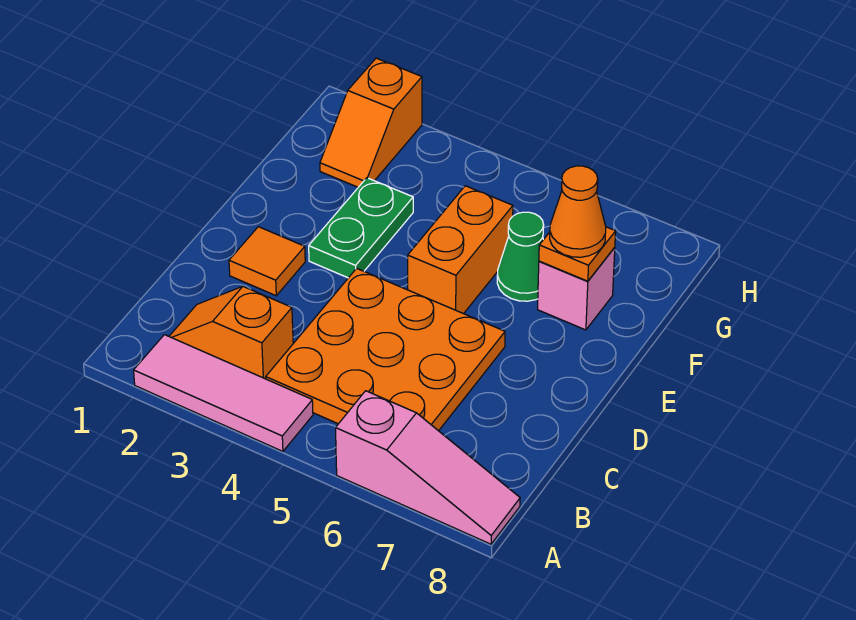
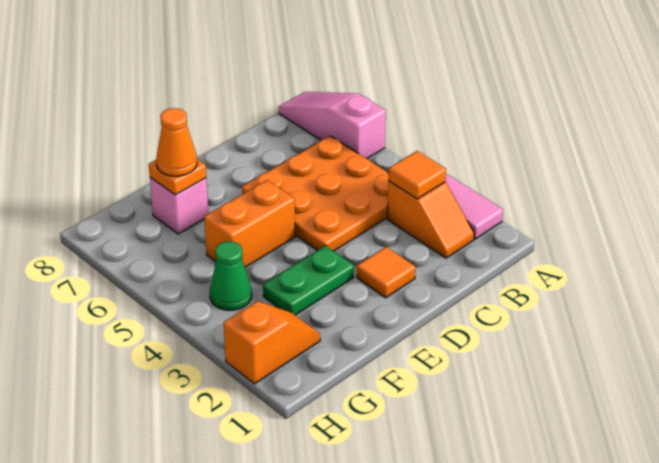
none -> orange 1x1 tile [388,151,446,199]
green 1x1 cone [497,212,544,301] -> green 1x1 cone moved to [210,241,252,310]

